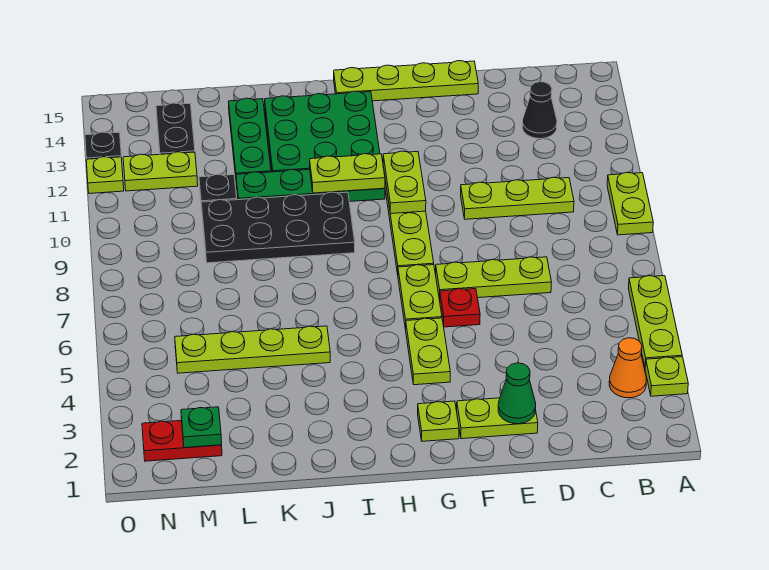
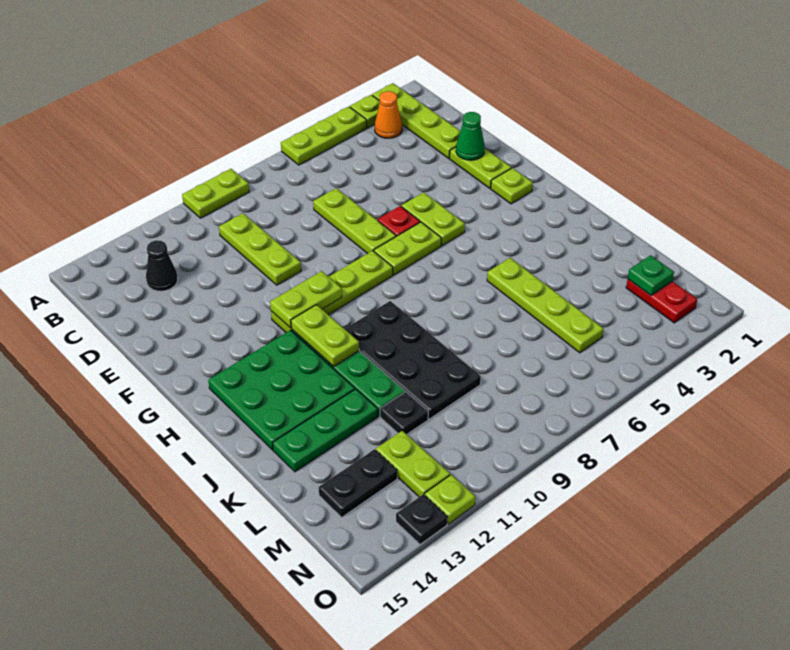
lime 1x4 plate [334,61,478,101] -> lime 1x4 plate moved to [372,83,460,158]
lime 1x2 plate [406,318,450,385] -> lime 1x2 plate turned to [401,192,465,246]

